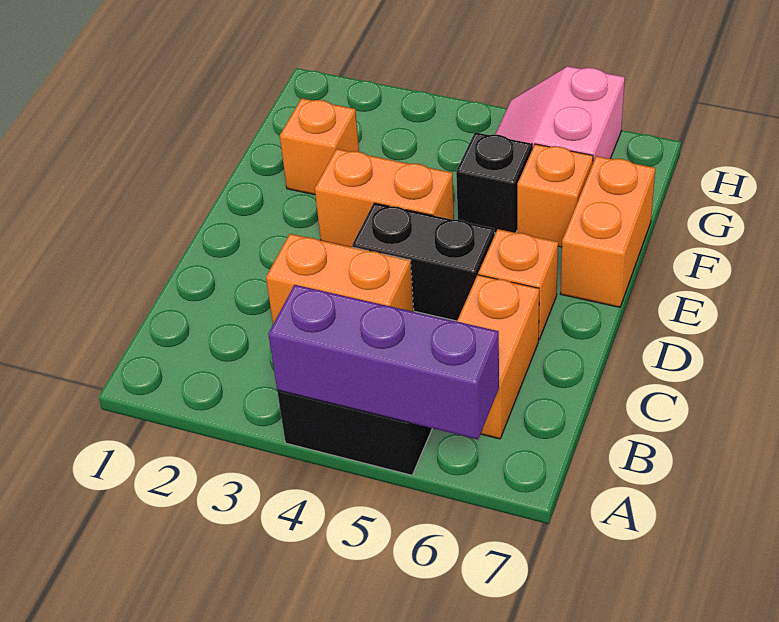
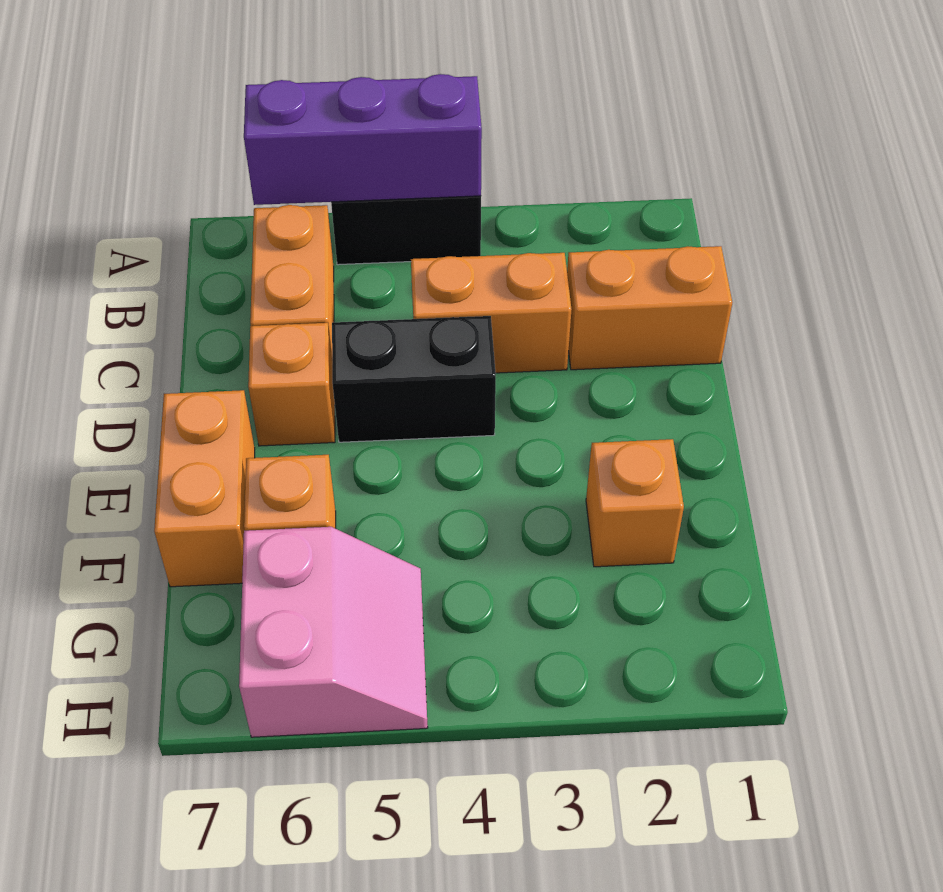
orange 1x2 brick [315,149,454,247] -> orange 1x2 brick moved to [567,246,732,370]
black 1x1 brick [456,132,532,233] -> none

